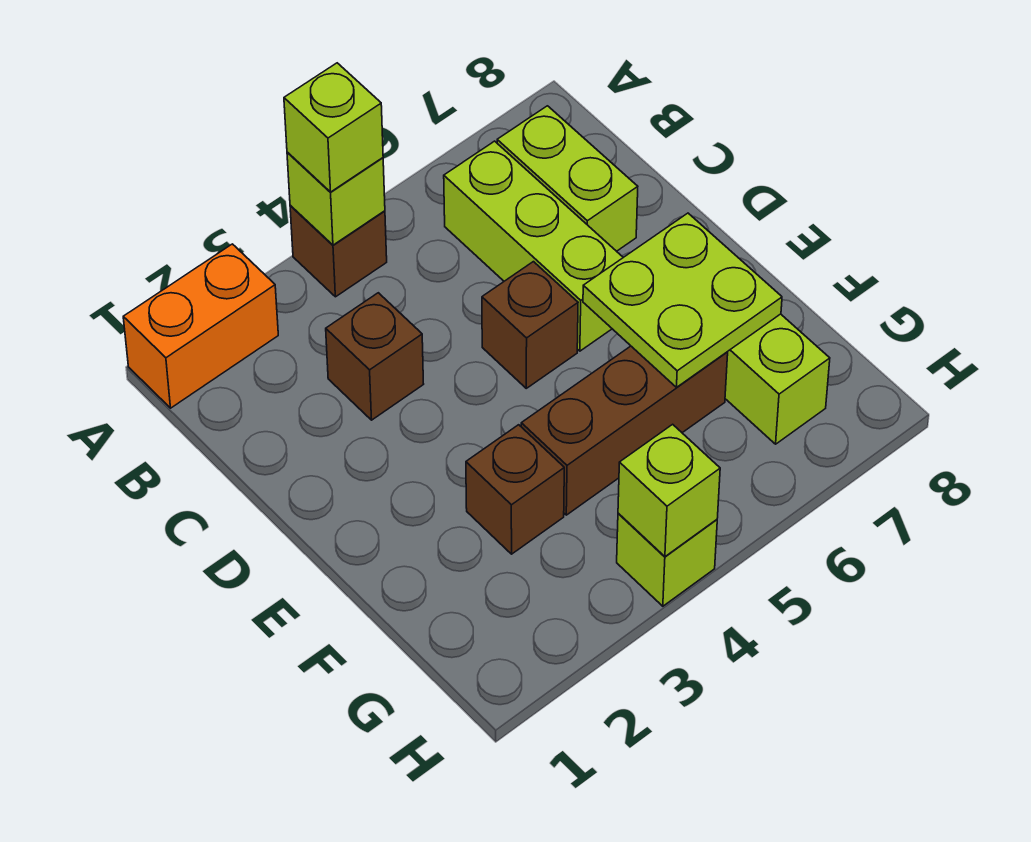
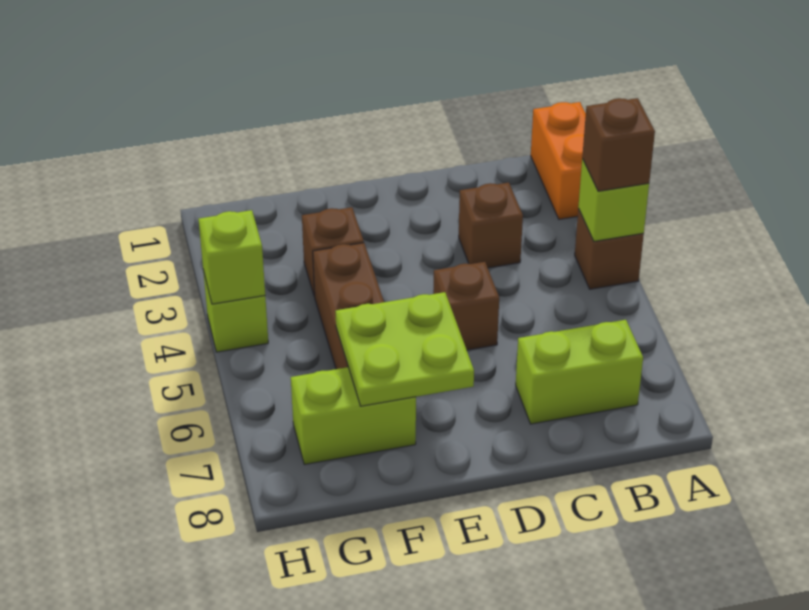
lime 1x1 brick [284,63,383,192] -> brown 1x1 brick [582,98,655,191]
lime 1x3 brick [444,141,623,351] -> none

